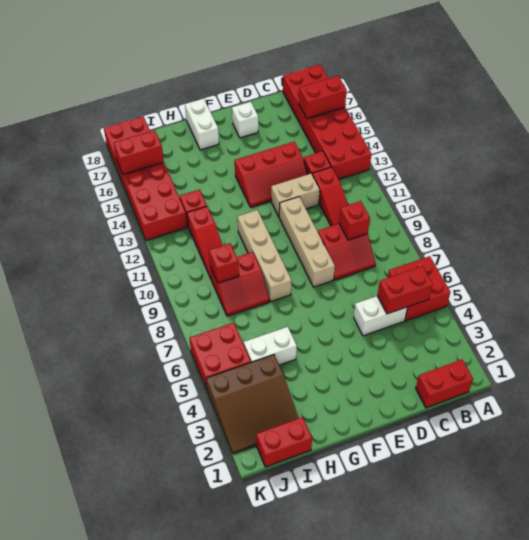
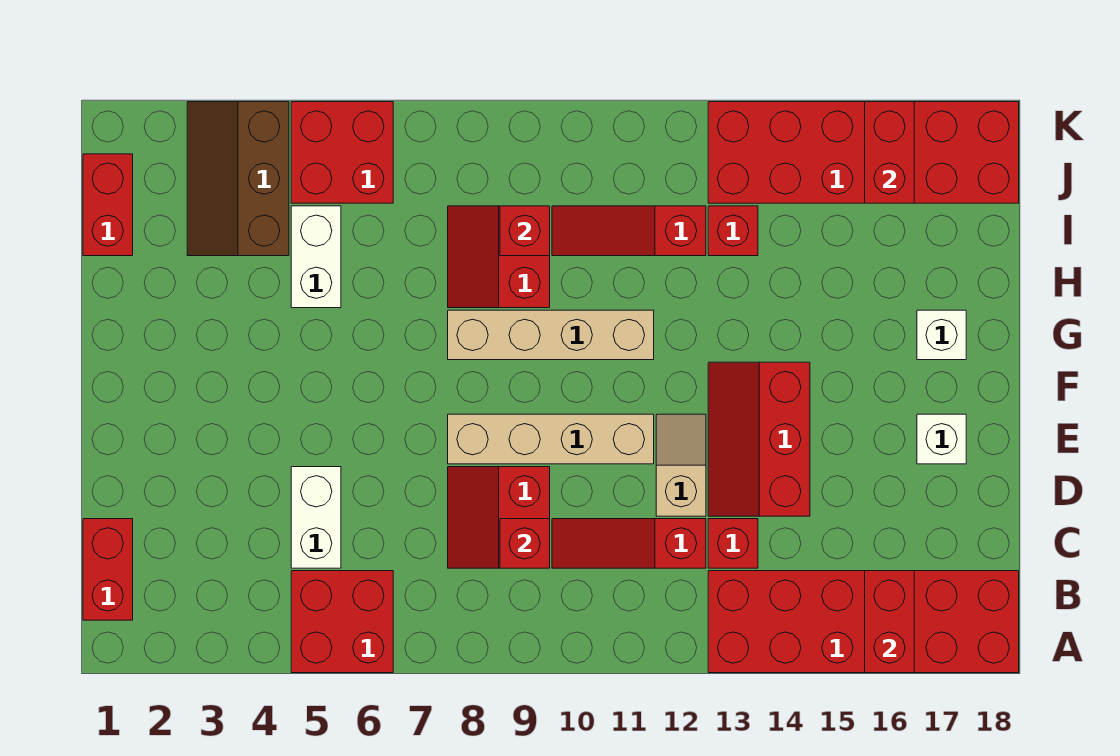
red 1x2 brick [377,266,433,314] -> none
tan 1x2 brick [271,174,320,217] -> tan 1x2 slope [656,414,706,516]
white 1x2 brick [185,99,219,150] -> white 1x1 brick [917,310,966,360]
brown 3x3 slope [206,355,299,454] -> brown 2x3 slope [187,102,289,256]

